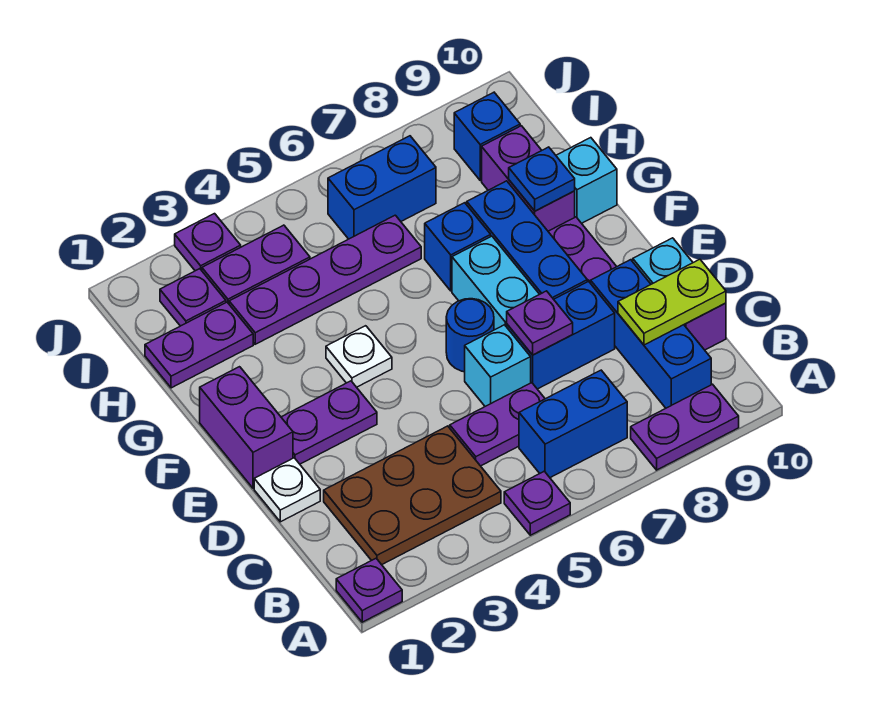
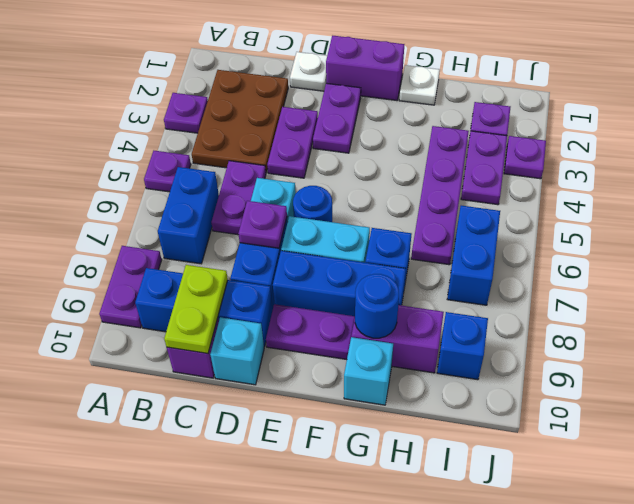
purple 1x1 plate [336,559,402,622] -> purple 1x1 plate moved to [164,93,208,133]
white 1x1 plate [326,326,392,387] -> white 1x1 plate moved to [399,65,440,105]
blue 1x1 plate [509,147,575,211] -> blue 1x1 round brick [355,274,399,338]
purple 1x2 plate [145,302,253,388] -> purple 1x2 plate moved to [267,107,318,178]

